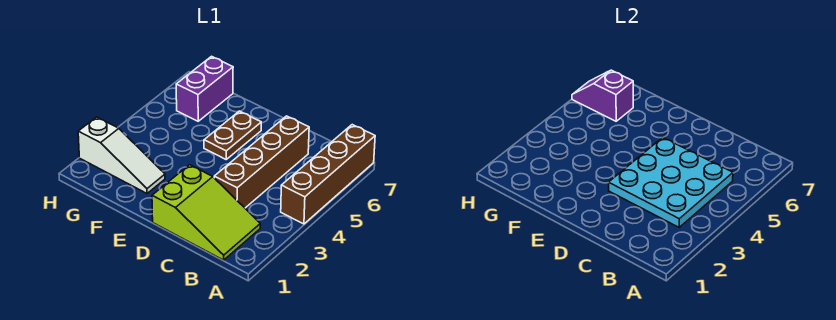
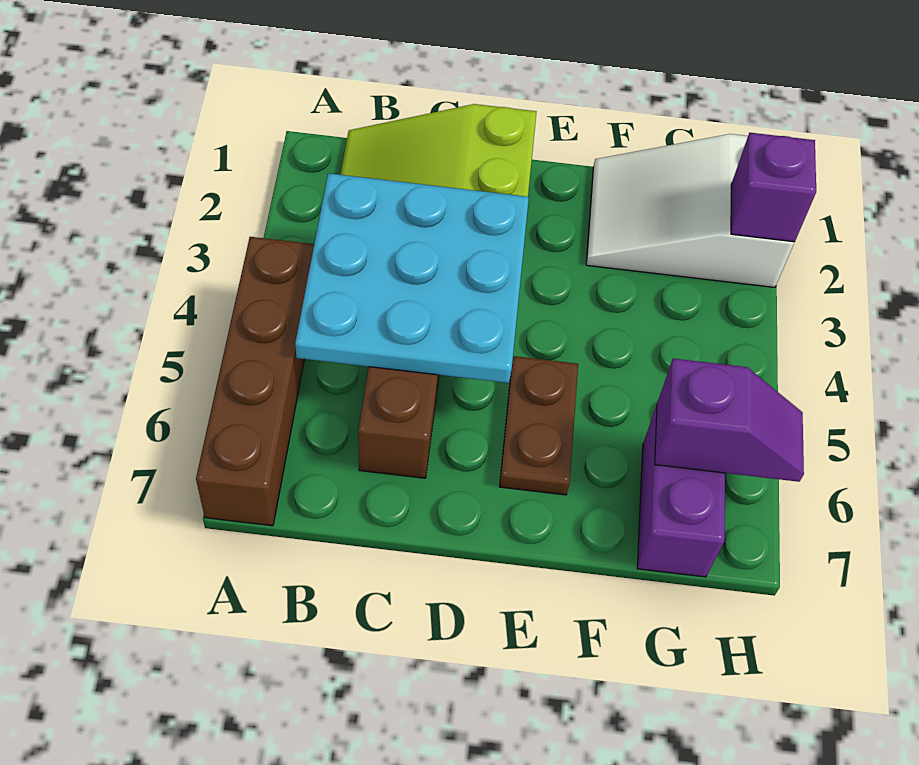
white 1x3 slope [78,117,165,193] -> white 2x3 slope [586,134,794,287]
none -> purple 1x1 brick [731,133,816,242]

